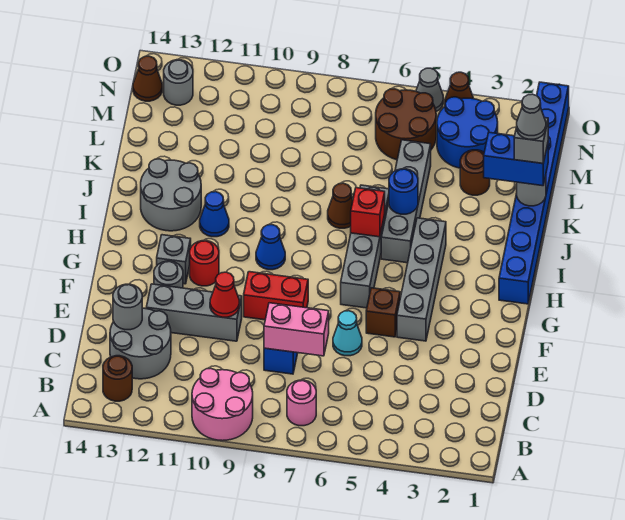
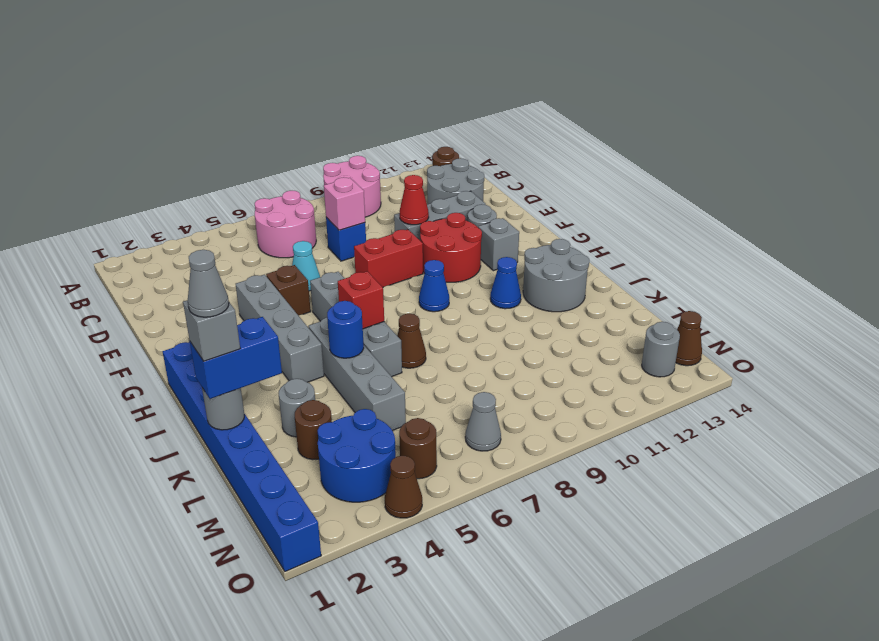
pink 1x1 round brick [287,380,316,426] -> pink 2x2 round brick [255,191,316,258]
pink 1x2 brick [264,303,329,356] -> pink 1x1 brick [324,177,365,230]
grey 1x1 round brick [113,284,142,330] -> grey 1x1 round brick moved to [279,379,315,437]
red 1x1 round brick [190,241,219,286] -> red 2x2 round brick [420,213,482,282]
brown 2x2 round brick [376,89,436,160] -> brown 1x1 round brick [399,418,437,479]
grey 1x1 cone [416,68,443,112] -> grey 1x1 cone moved to [465,392,501,451]

